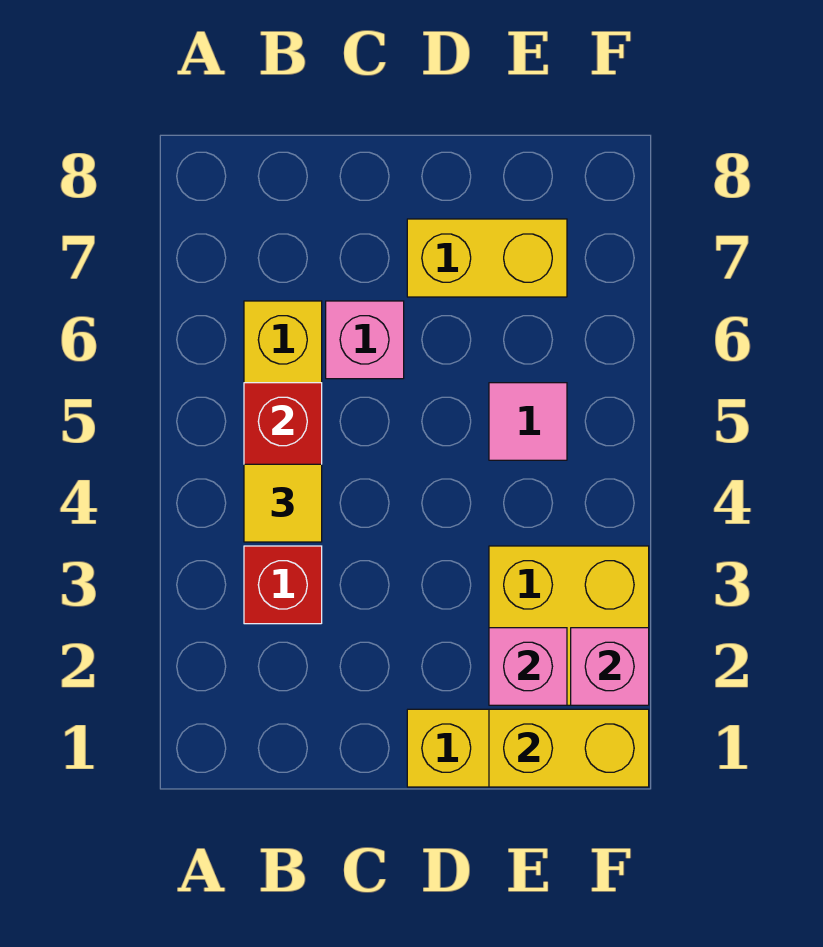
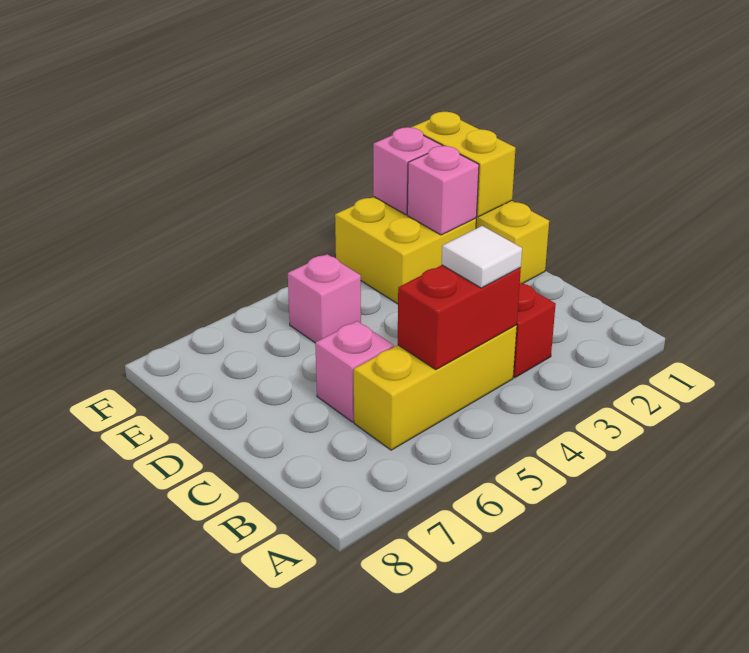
yellow 1x1 tile [244,464,322,542] -> white 1x1 tile [442,226,522,288]
yellow 1x2 brick [407,219,567,297] -> none
pink 1x1 tile [489,383,567,460] -> pink 1x1 brick [288,254,361,343]

